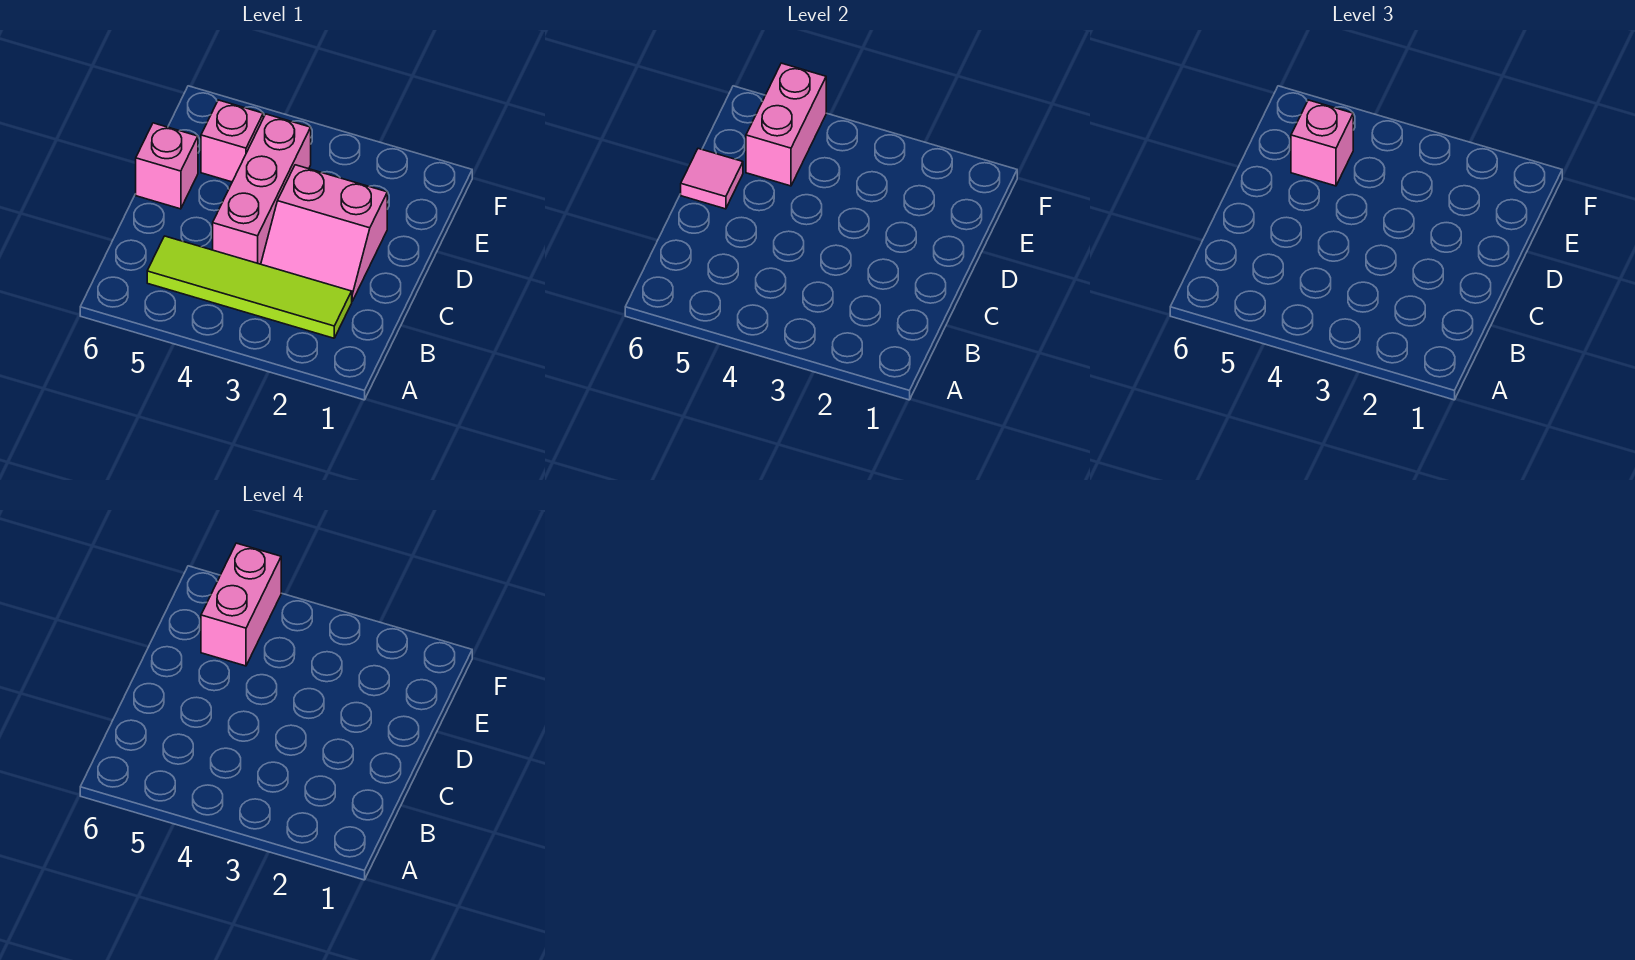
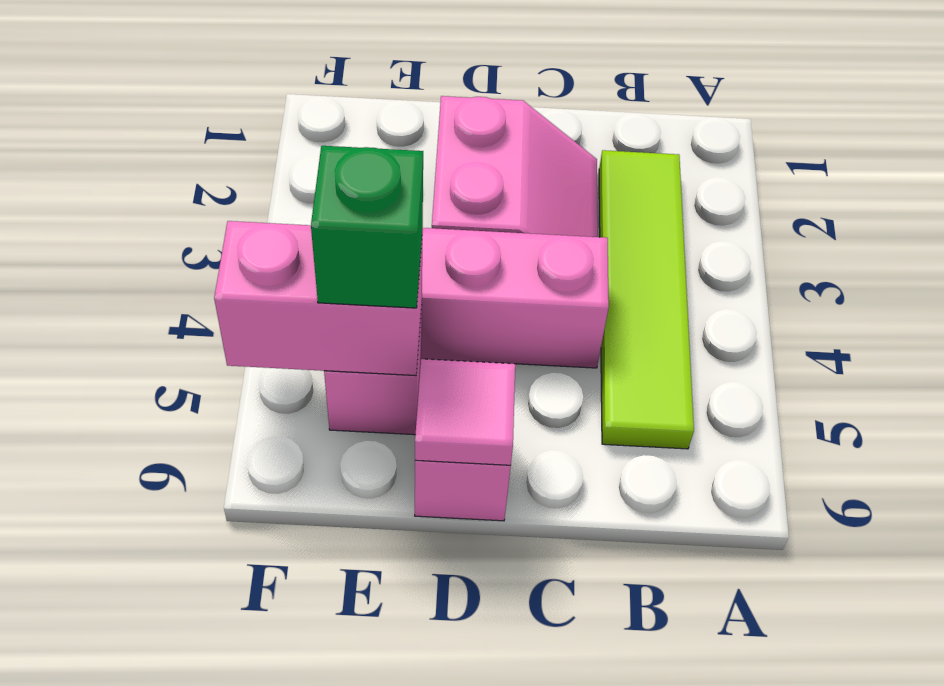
pink 1x1 brick [1291,100,1353,186] -> green 1x1 brick [311,146,423,308]
pink 1x2 brick [201,543,281,666] -> none

